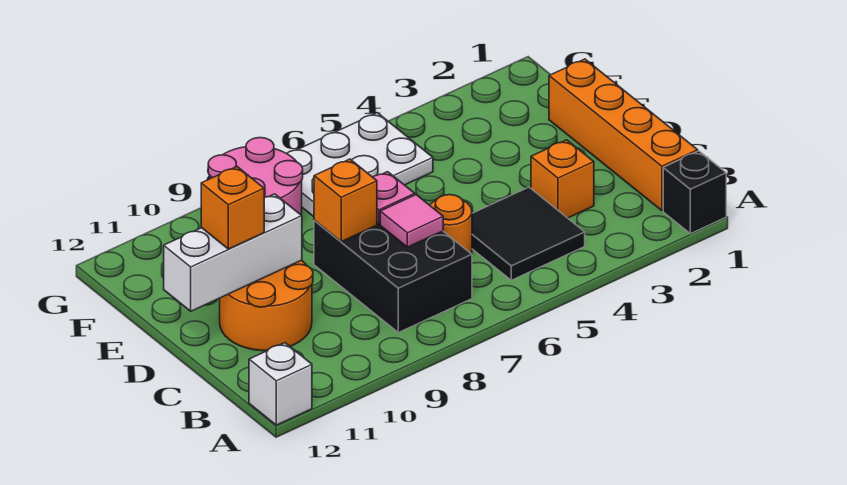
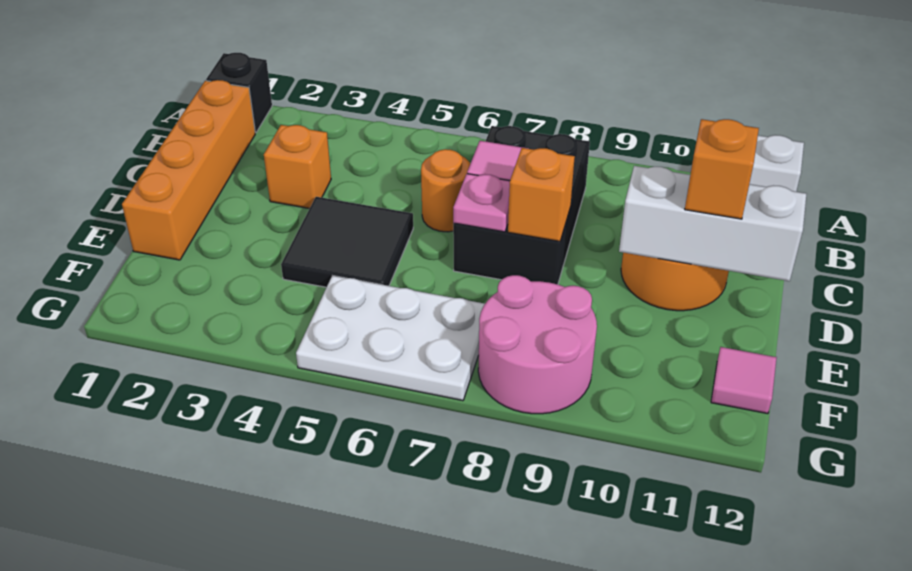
black 2x2 tile [472,187,585,280] -> black 2x2 tile moved to [281,197,413,287]
none -> pink 1x1 tile [711,347,777,414]

